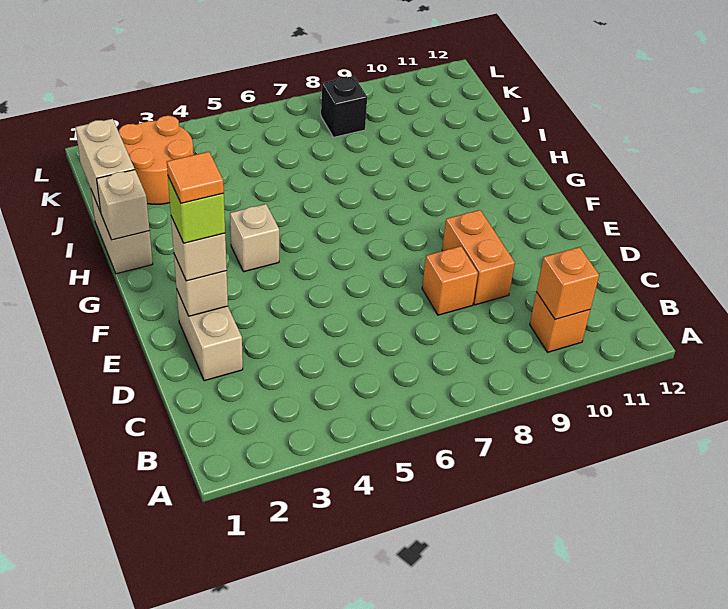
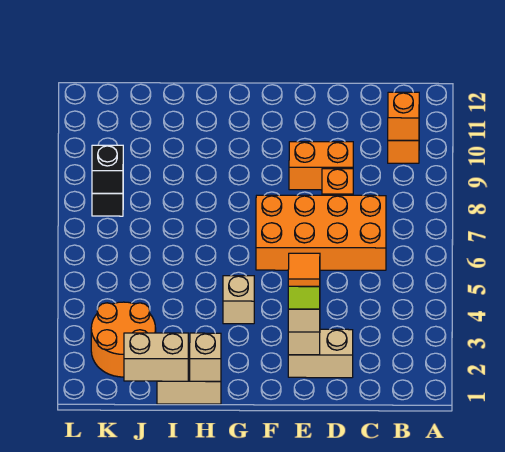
none -> orange 2x4 brick [256,195,386,270]
none -> black 1x1 brick [92,145,123,193]

